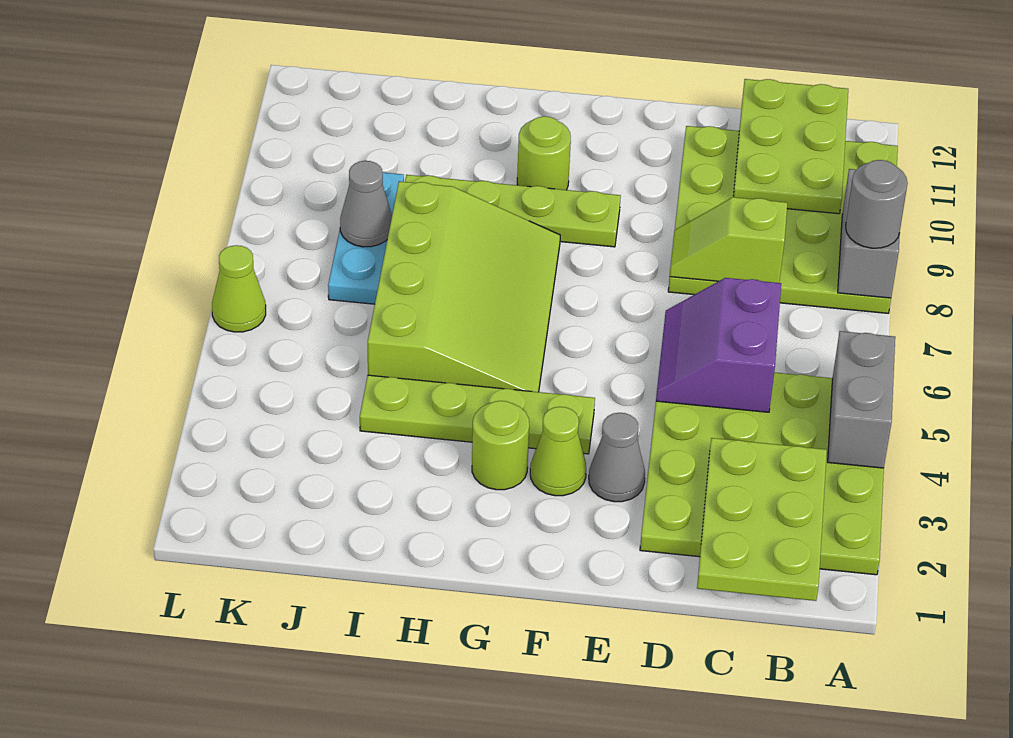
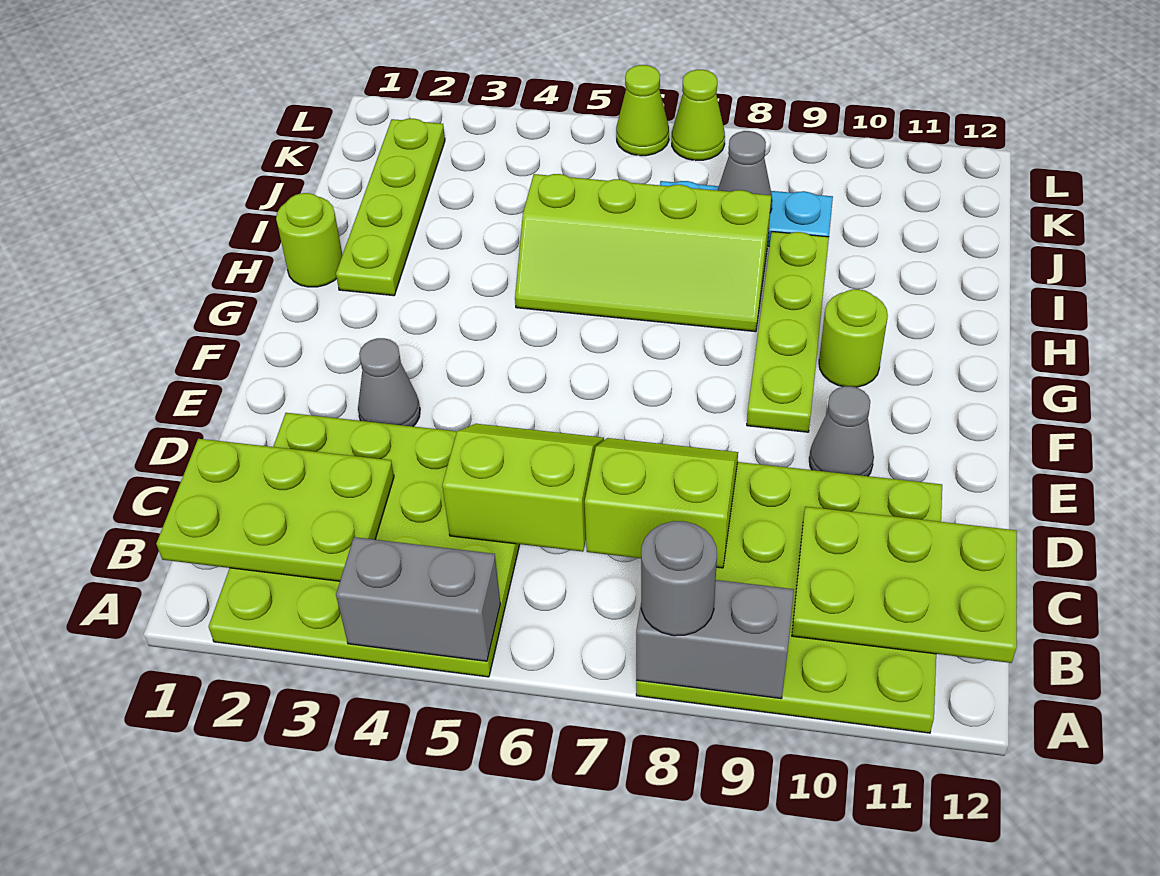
purple 2x2 slope [656,278,781,412] -> lime 2x2 slope [442,424,604,552]
lime 1x2 slope [670,197,787,283] -> lime 2x2 slope [585,438,738,568]
none -> grey 1x1 cone [809,386,874,476]
lime 1x1 cone [530,407,586,496] -> lime 1x1 cone moved to [672,70,725,161]
lime 1x4 plate [360,375,595,454] -> lime 1x4 plate moved to [336,119,445,296]
lime 1x1 round brick [472,401,529,490] -> lime 1x1 round brick moved to [276,193,342,287]
lime 3x4 slope [368,181,560,392] -> lime 2x4 slope [515,174,771,332]

